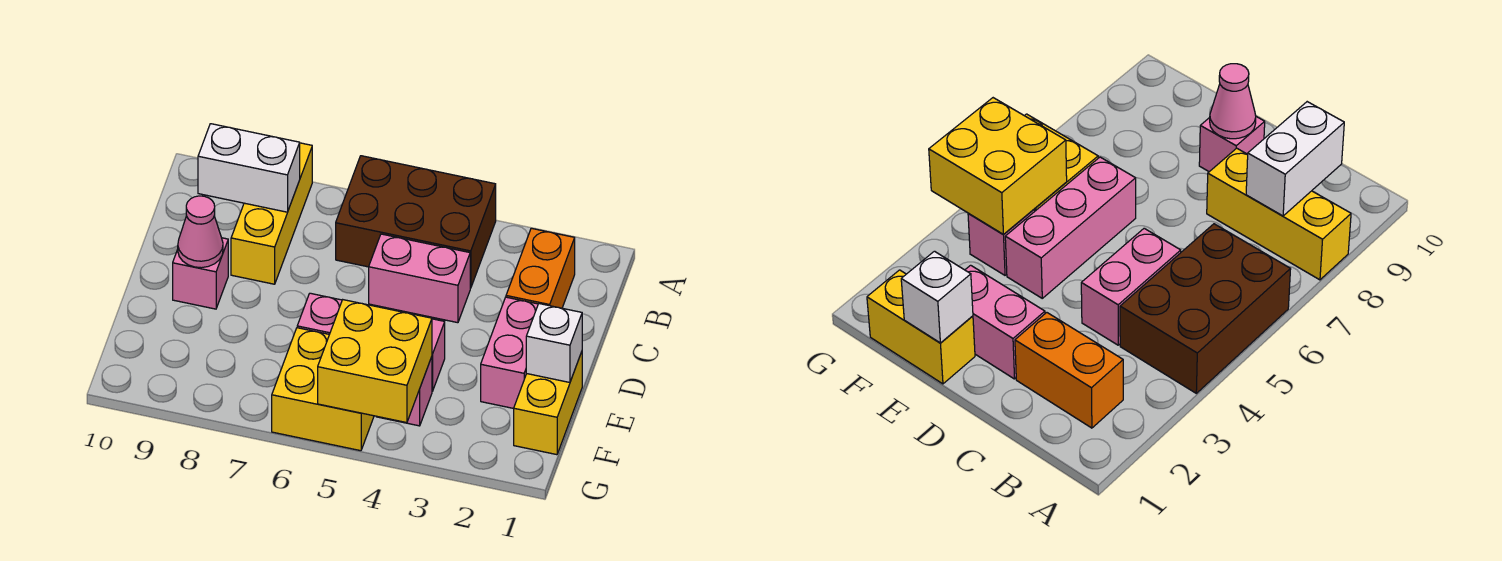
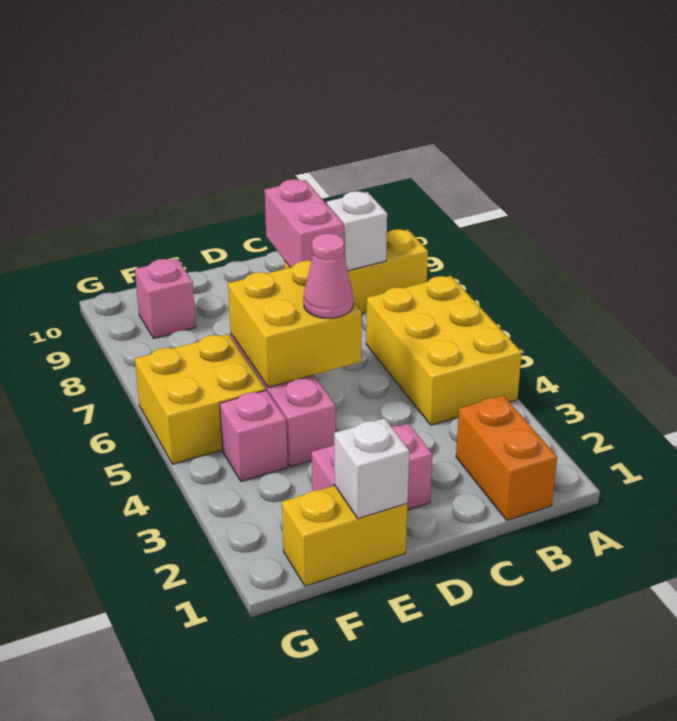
brown 2x3 brick [336,156,496,288] -> yellow 2x3 brick [366,276,522,425]
orange 1x2 brick [506,228,575,308] -> orange 1x2 brick turned to [456,395,557,520]
white 1x2 brick [198,124,300,212] -> white 1x1 brick [327,191,387,271]
pink 1x2 brick [369,234,470,323] -> pink 1x2 brick moved to [265,179,344,268]
pink 1x1 brick [173,238,228,309] -> pink 1x1 brick moved to [135,259,196,338]
pink 1x1 cone [178,196,223,268] -> pink 1x1 cone moved to [303,233,353,318]
yellow 2x2 brick [318,300,432,423] -> yellow 2x2 brick moved to [228,261,362,388]

